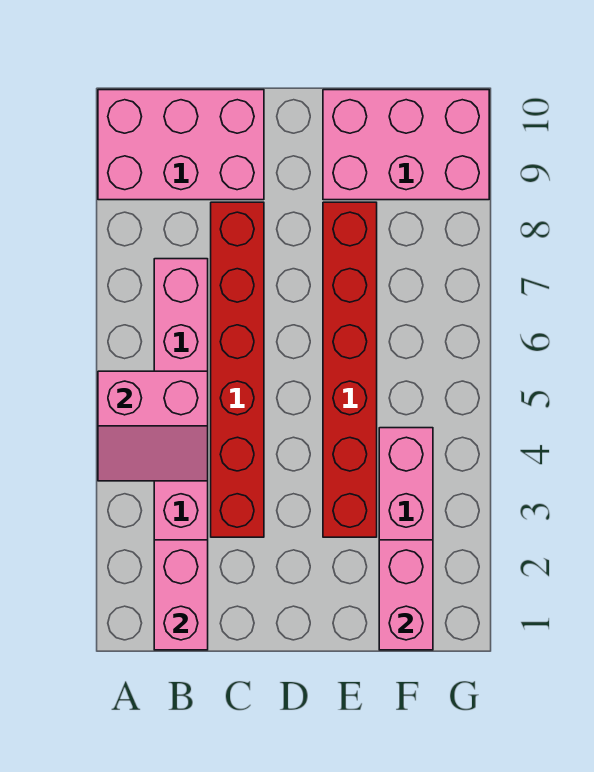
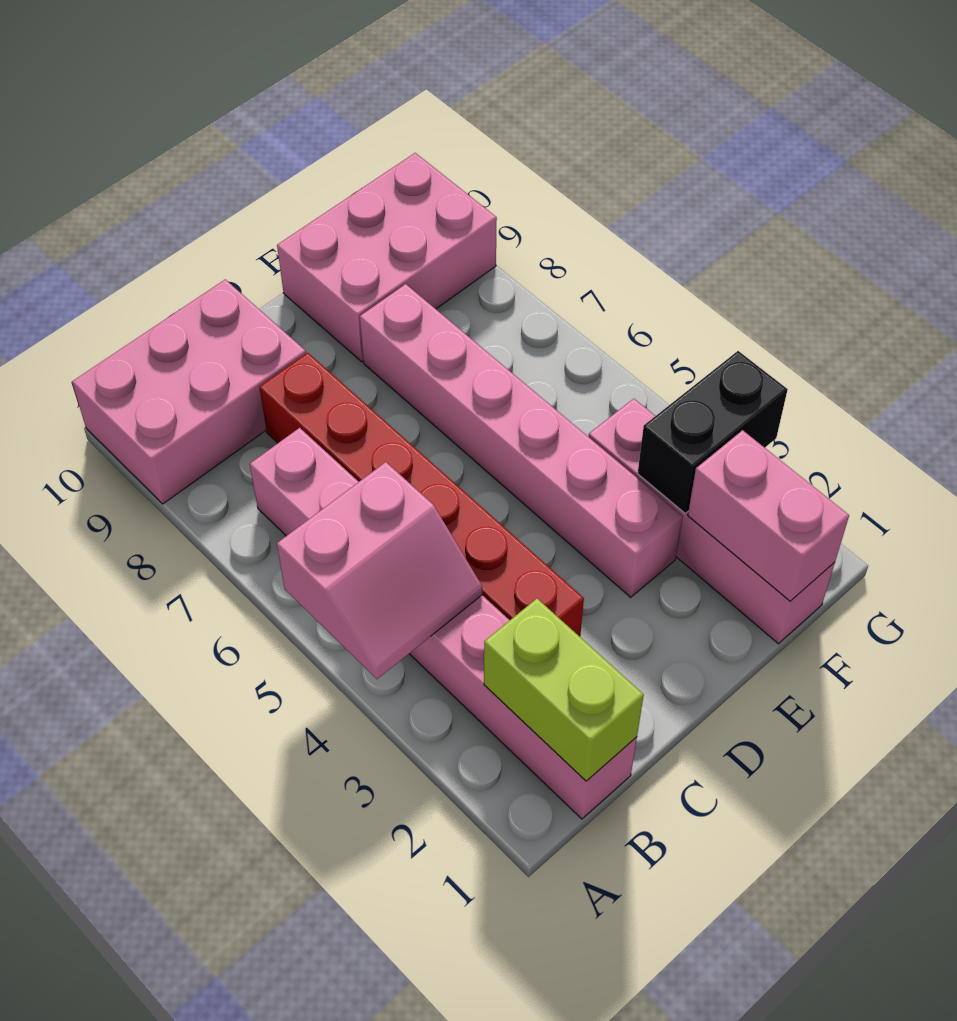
pink 1x2 brick [154,540,208,650] -> lime 1x2 brick [484,599,644,781]
red 1x6 brick [323,202,377,537] -> pink 1x6 brick [360,284,683,597]
none -> black 1x2 brick [638,351,788,513]

